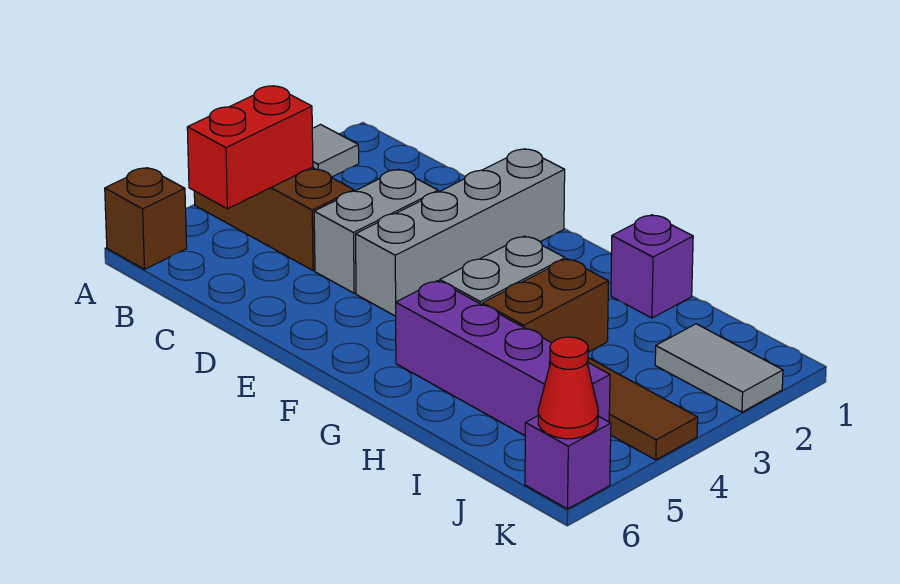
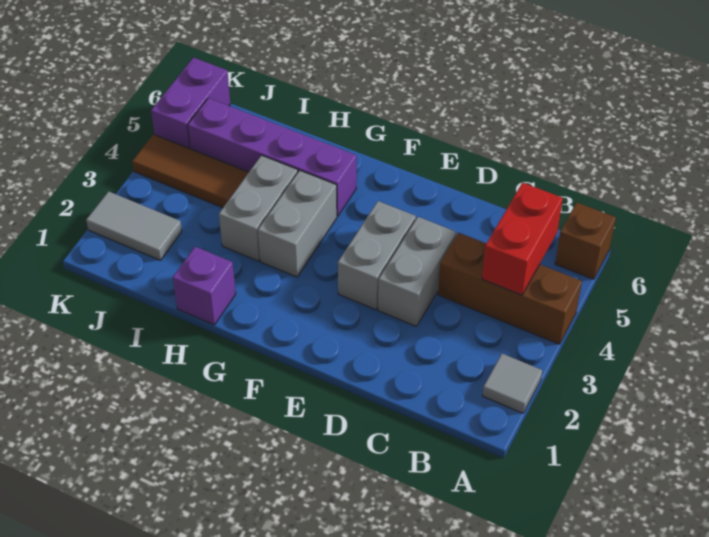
grey 1x4 brick [356,149,565,316] -> grey 1x2 brick [338,201,416,310]
brown 1x2 brick [483,259,608,352] -> grey 1x2 brick [219,155,298,261]
purple 1x1 brick [525,416,611,509] -> purple 1x2 brick [151,58,230,149]
red 1x1 cone [538,337,598,439] -> none

